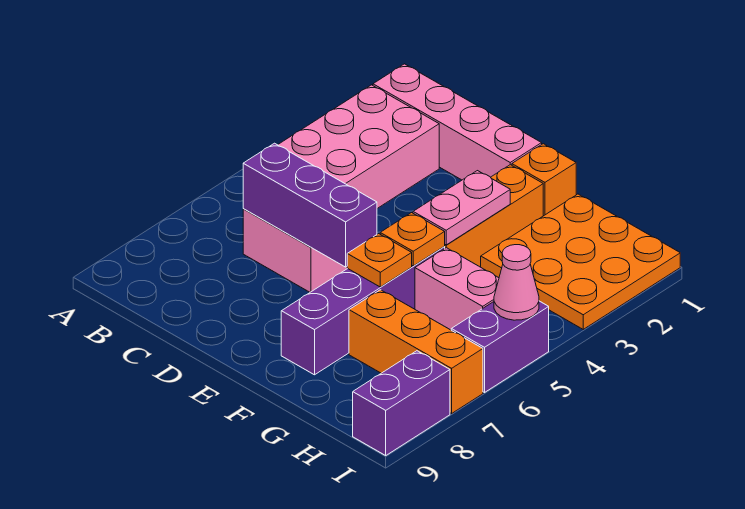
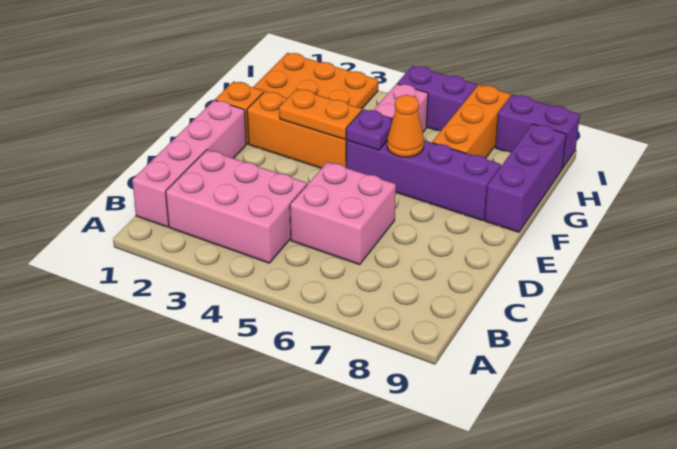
purple 1x3 brick [243,143,377,267] -> purple 1x3 brick moved to [485,124,566,232]
pink 1x2 plate [413,171,510,245] -> orange 1x2 plate [279,89,362,139]
orange 1x1 plate [380,213,445,266] -> purple 1x1 plate [346,109,393,150]
orange 1x1 plate [347,234,412,287] -> orange 1x1 cone [387,95,424,157]
pink 1x1 cone [494,245,539,320] -> none

